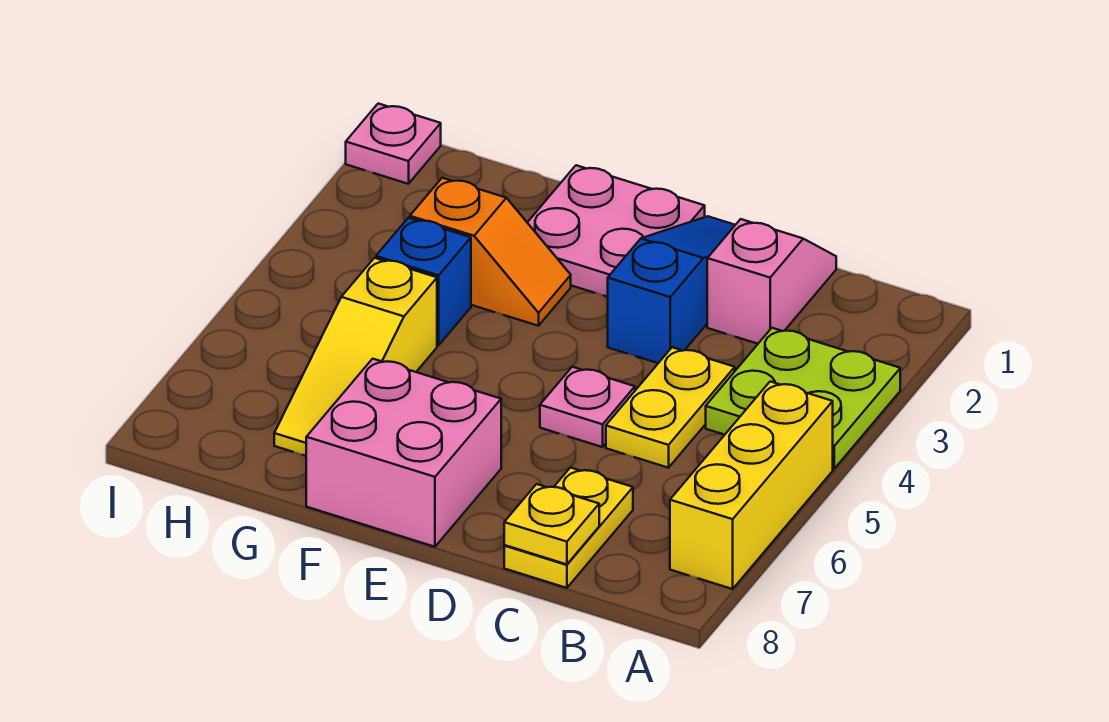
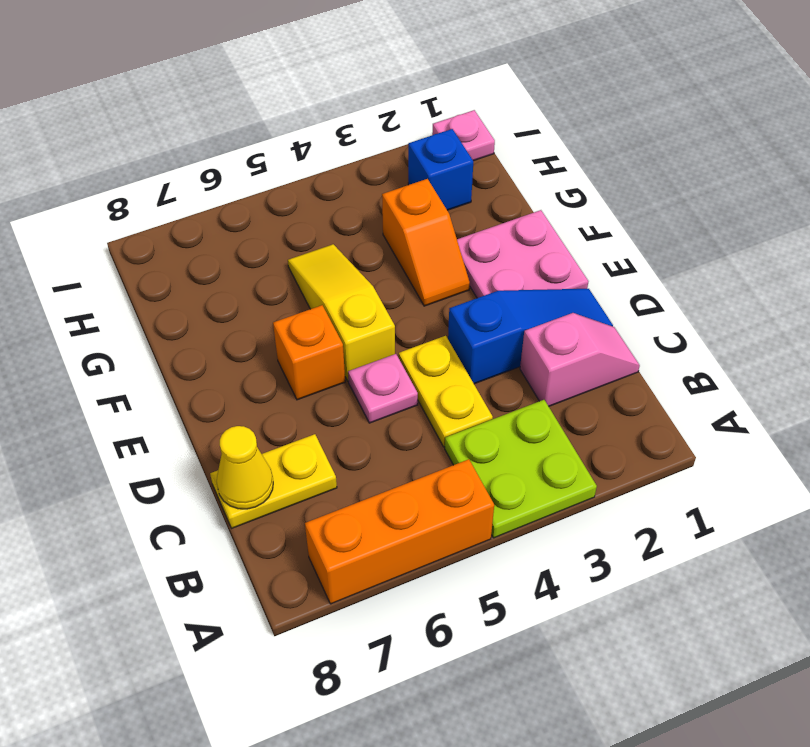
yellow 1x3 brick [670,382,833,589] -> orange 1x3 brick [305,459,494,604]
yellow 1x2 plate [606,347,735,468] -> yellow 1x2 plate turned to [399,336,493,447]
yellow 1x1 plate [504,484,599,564] -> yellow 1x1 cone [217,426,273,509]
none -> orange 1x1 brick [273,305,345,400]
pink 2x2 brick [306,359,501,547] -> none
blue 1x1 brick [376,218,471,345] -> blue 1x1 brick moved to [408,129,473,210]
yellow 1x3 slope [274,258,437,456] -> yellow 1x3 slope turned to [288,244,395,381]

